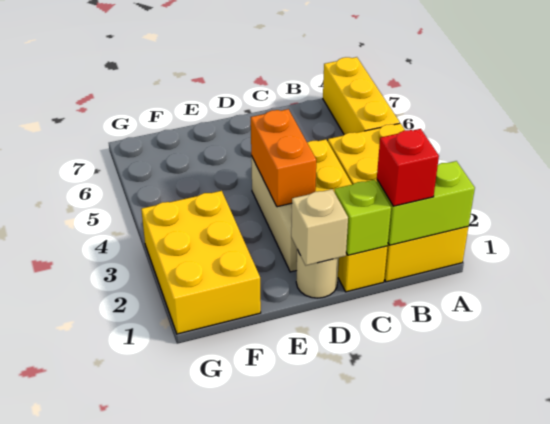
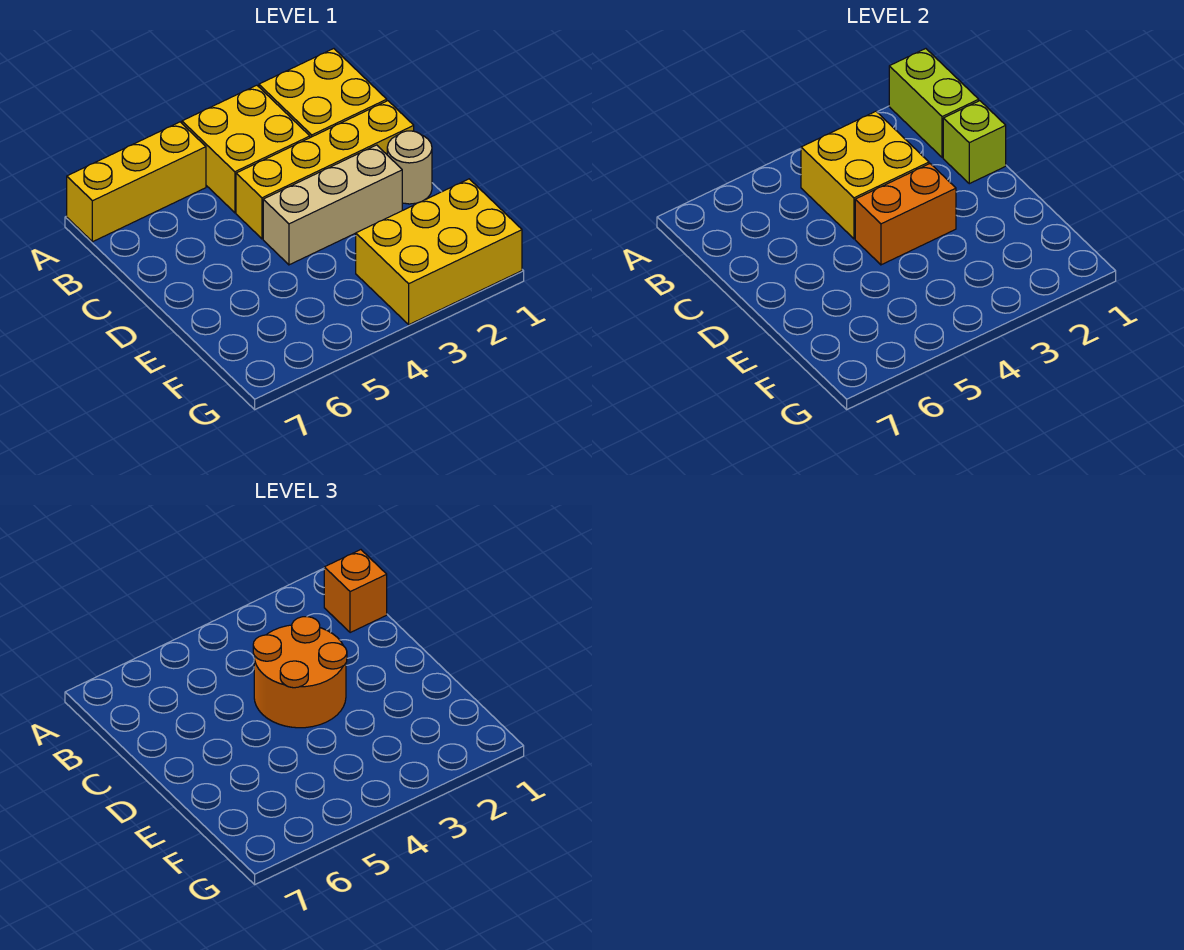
red 1x1 brick [377,129,439,206] -> orange 1x1 brick [324,550,387,633]
none -> yellow 2x2 brick [801,111,929,239]
none -> orange 2x2 round brick [253,617,347,728]
tan 1x1 brick [291,189,348,265] -> none

